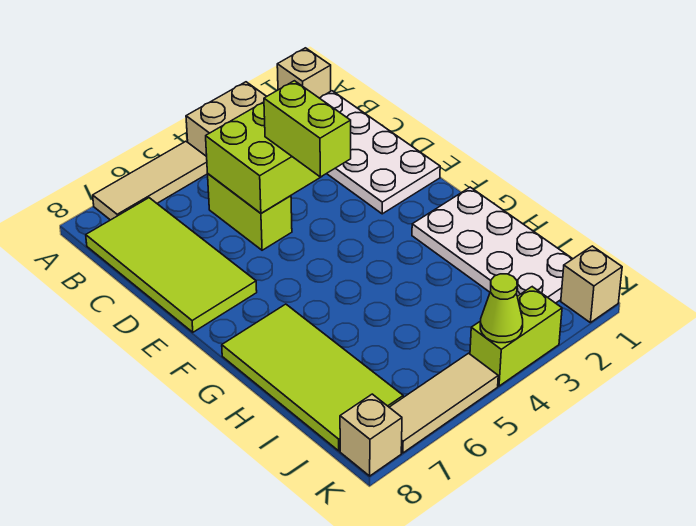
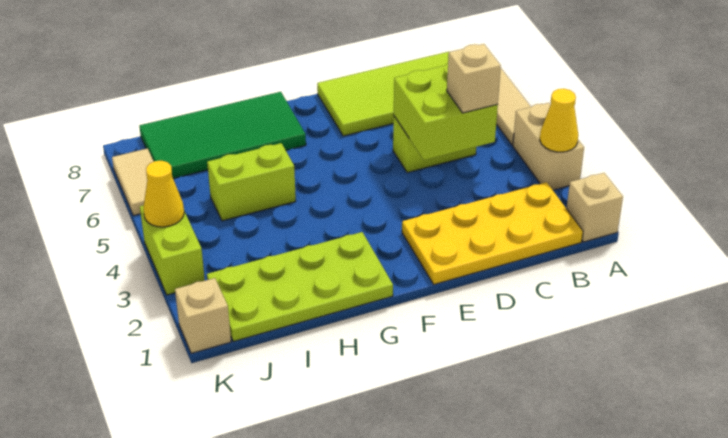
none -> yellow 1x1 cone [540,89,578,152]
white 2x4 plate [320,91,440,214] -> yellow 2x4 plate [402,182,583,284]
lime 1x2 brick [264,81,351,177] -> lime 1x2 brick moved to [207,143,296,221]
white 2x4 plate [412,187,572,303] -> lime 2x4 plate [207,232,393,341]
lime 2x4 tile [222,304,403,451] -> green 2x4 tile [139,92,306,178]
lime 1x1 cone [480,274,523,343] -> yellow 1x1 cone [143,161,184,227]
tan 1x3 tile [389,353,498,453] -> tan 1x2 tile [112,148,154,216]
tan 1x1 brick [340,394,402,476] -> tan 1x1 brick moved to [447,44,501,113]

